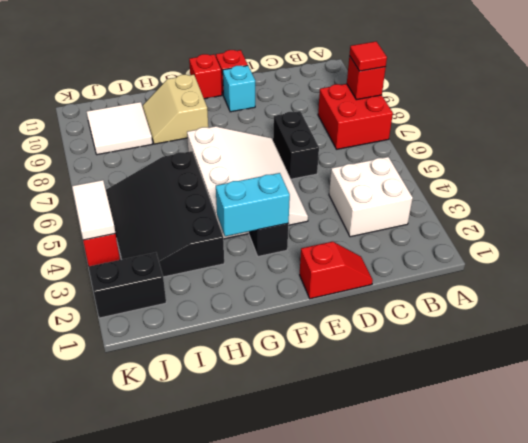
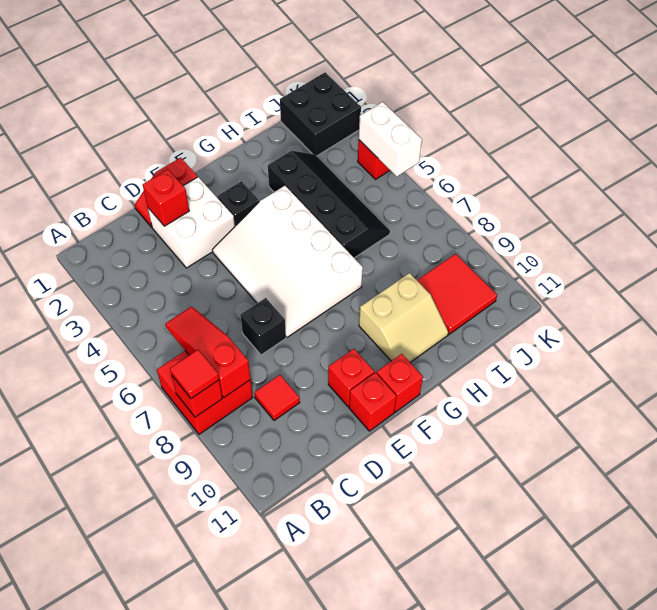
white 2x2 brick [329,157,413,237] -> white 2x2 brick moved to [148,177,235,268]
none -> red 1x3 slope [165,307,251,397]
none -> red 1x1 tile [254,375,300,421]
none -> red 1x1 brick [143,170,189,226]
black 1x2 brick [273,111,319,179] -> black 1x1 brick [240,298,286,355]
cyan 1x1 brick [223,66,255,112] -> red 1x1 brick [328,349,374,407]
cyan 1x2 brick [216,173,290,236] -> none
tan 2x2 slope [143,75,208,144] -> tan 2x2 slope turned to [359,273,449,362]
black 3x4 slope [106,151,224,277] -> black 2x4 slope [268,151,390,258]
white 2x2 tile [87,102,152,155] -> red 2x2 tile [417,254,497,334]
black 1x2 brick [89,253,166,318] -> black 2x2 brick [280,72,361,156]
white 1x2 tile [72,180,116,240] -> white 1x2 brick [359,102,422,176]

